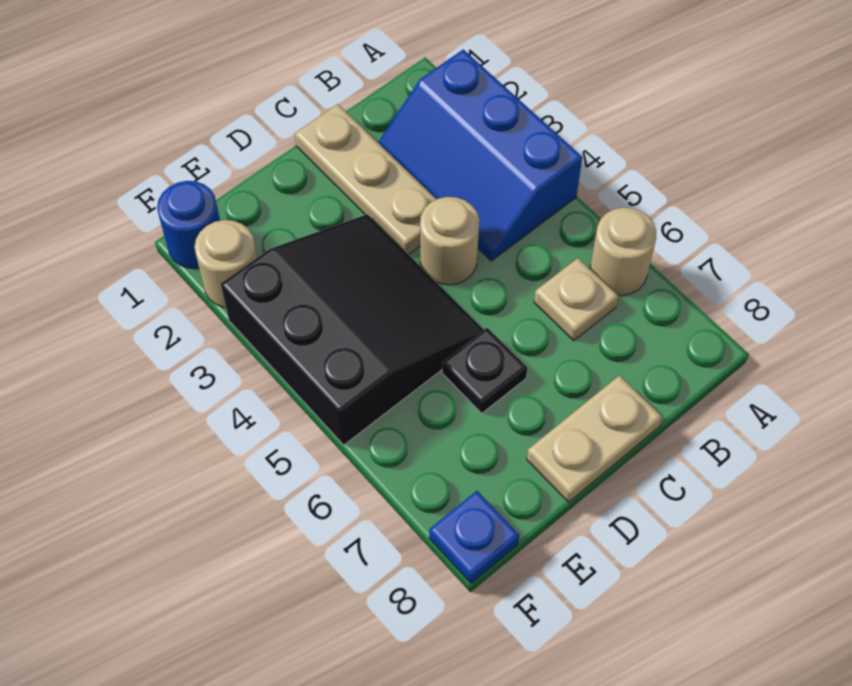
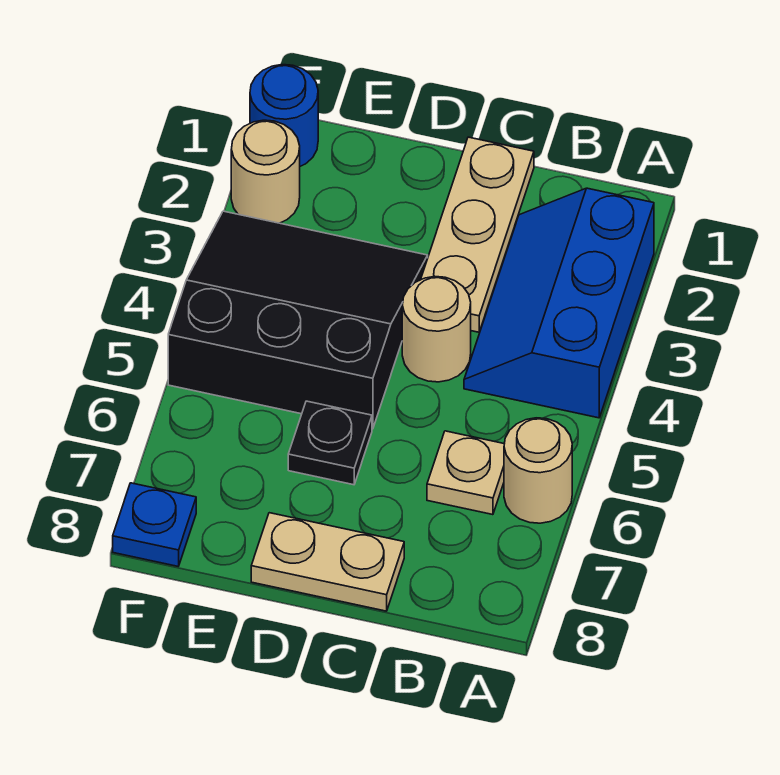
black 3x3 slope [221,214,484,445] -> black 3x3 slope turned to [168,211,428,429]

